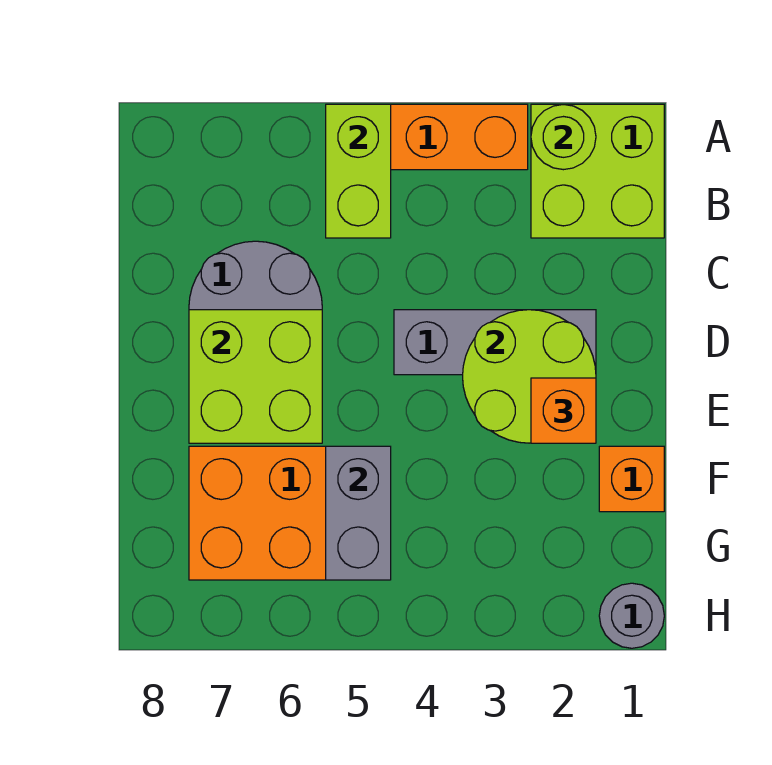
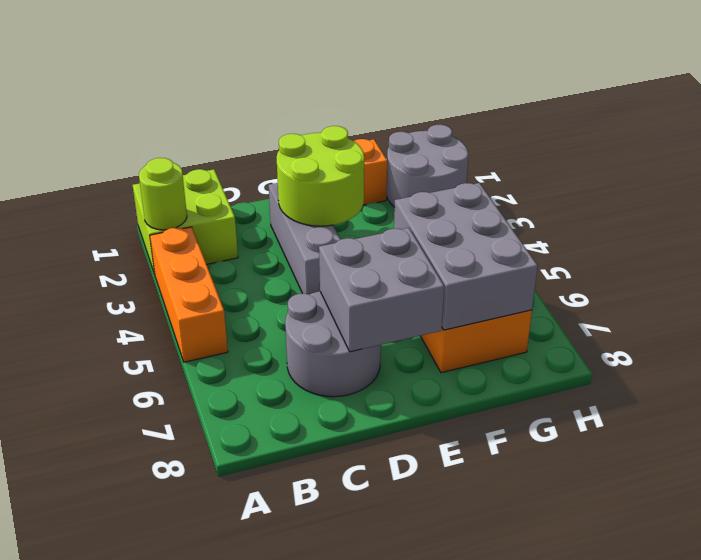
lime 1x2 brick [326,104,391,238] -> none
lime 2x2 brick [189,310,322,443] -> grey 2x2 brick [319,228,444,352]
orange 1x1 brick [531,378,596,443] -> none
grey 1x2 brick [326,446,391,580] -> grey 2x3 brick [394,183,538,330]
grey 1x1 round brick [599,583,664,648] -> grey 2x2 round brick [387,125,468,207]

